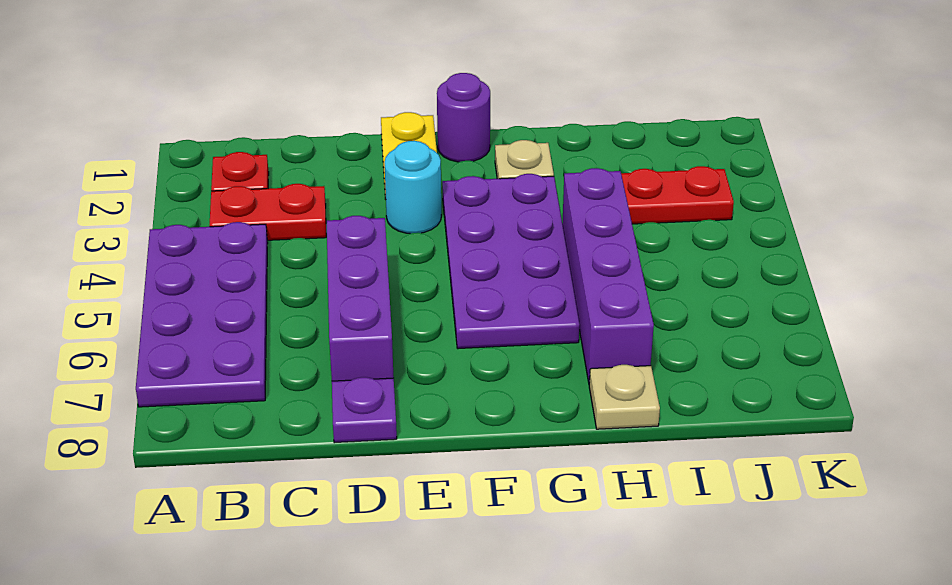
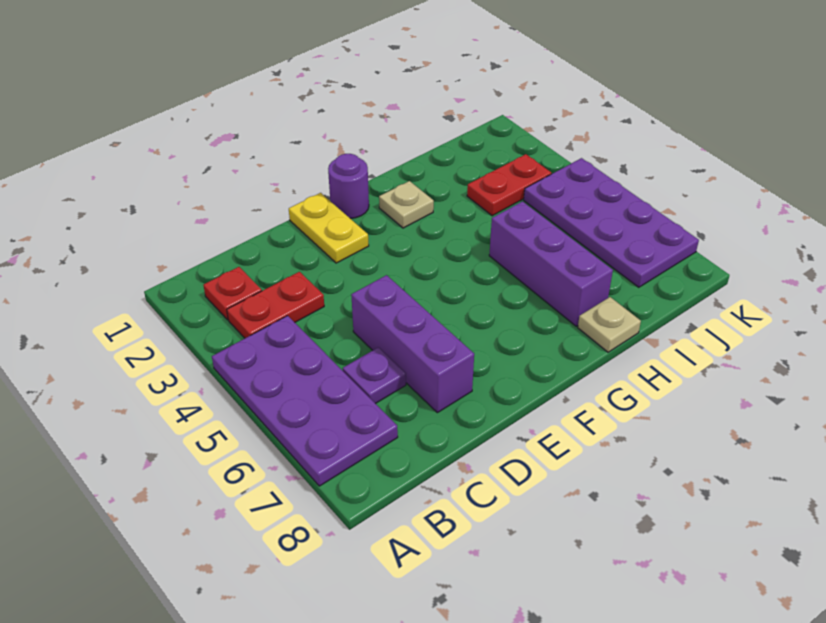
purple 1x1 plate [332,377,397,443] -> purple 1x1 plate moved to [343,347,406,404]
cyan 1x1 round brick [385,141,441,234] -> none
purple 2x4 plate [442,174,580,349] -> purple 2x4 plate moved to [524,158,699,287]
purple 1x4 brick [562,168,654,382] -> purple 1x3 brick [489,202,613,326]

